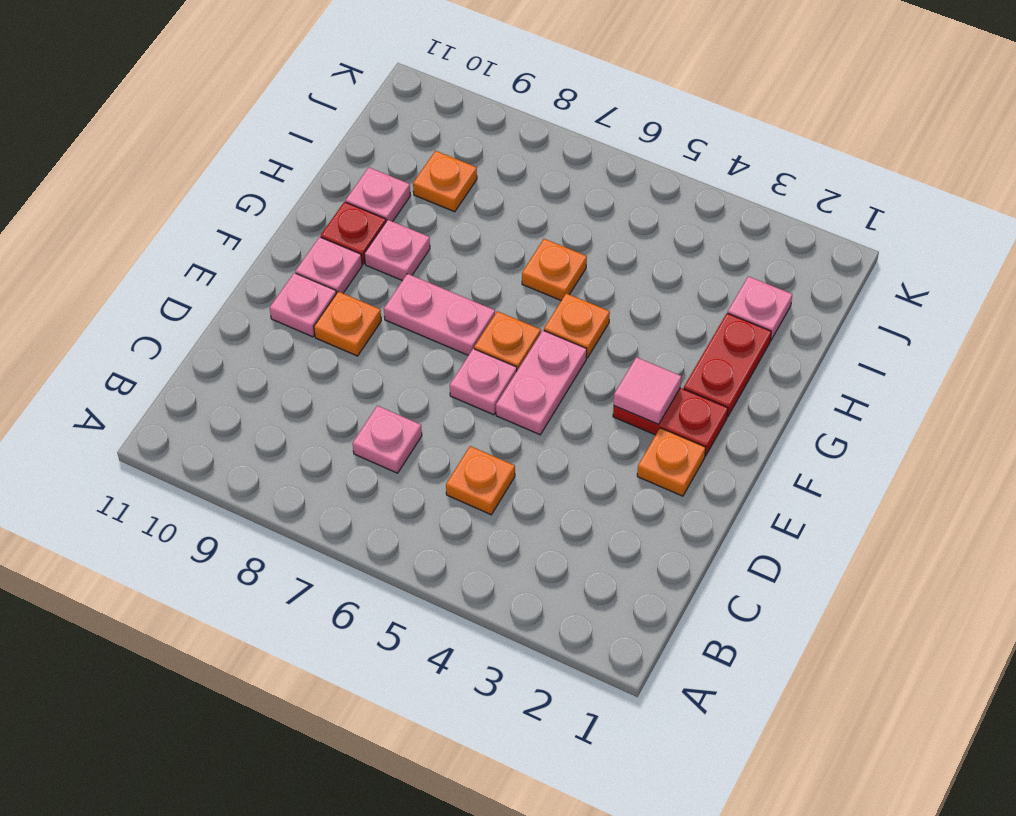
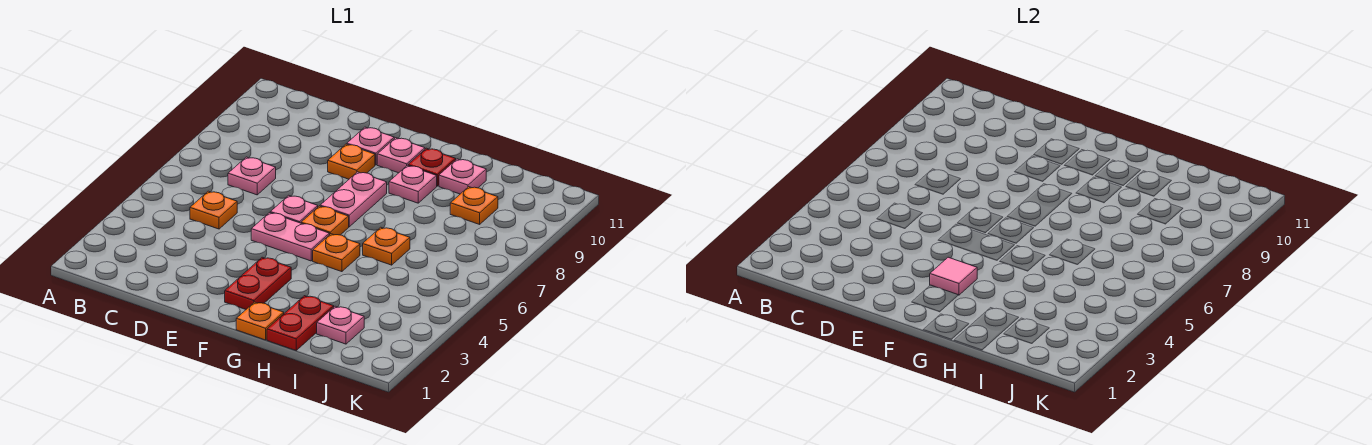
orange 1x1 plate [637,428,706,496] -> orange 1x1 plate moved to [236,302,284,340]
red 1x2 plate [684,313,771,417] -> red 1x2 plate turned to [267,296,334,350]

